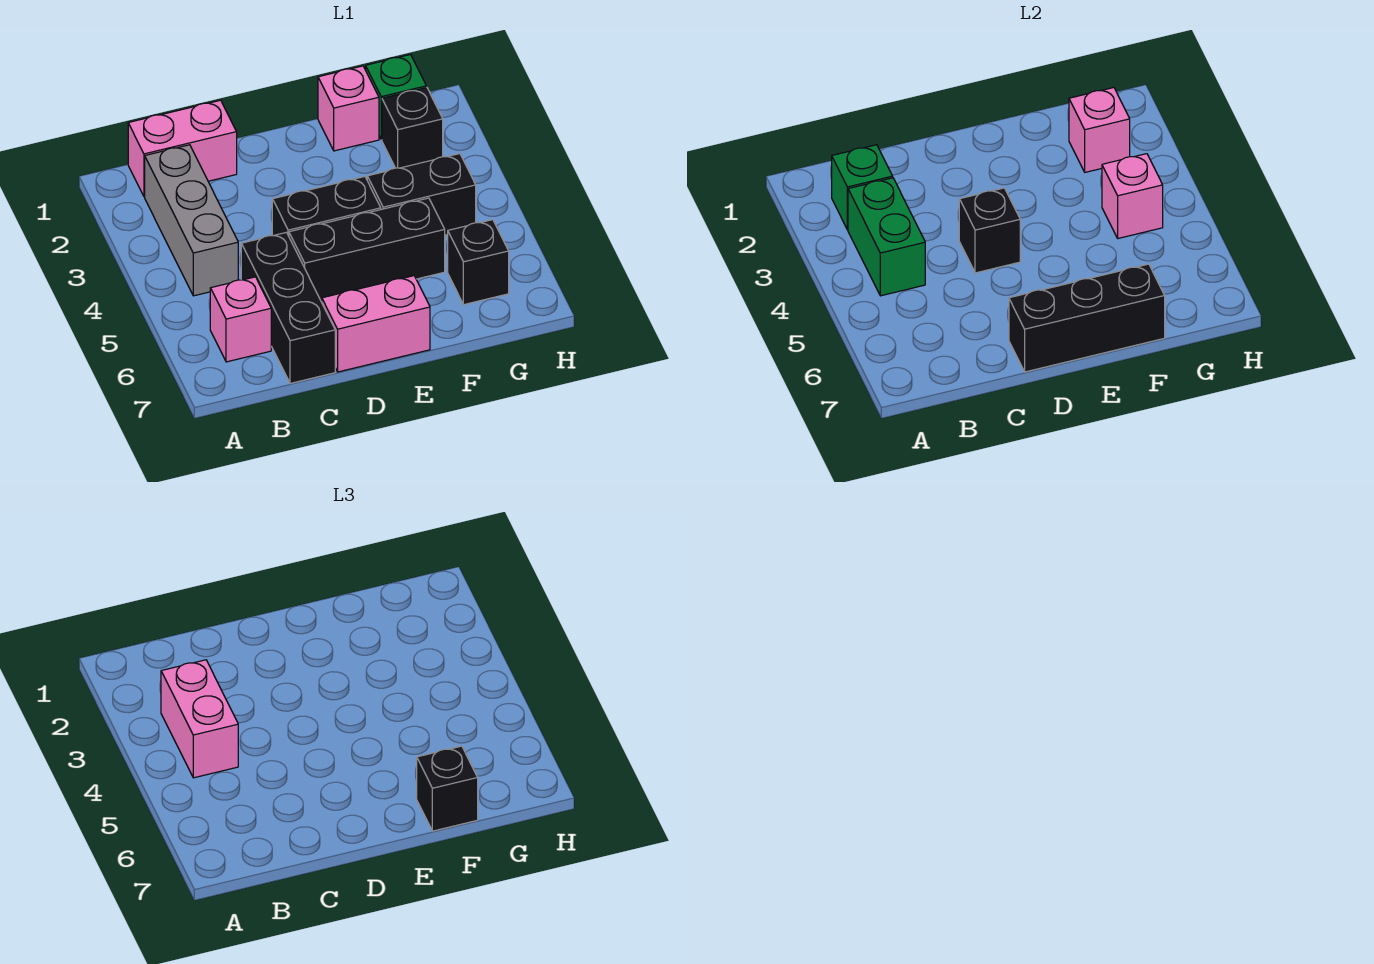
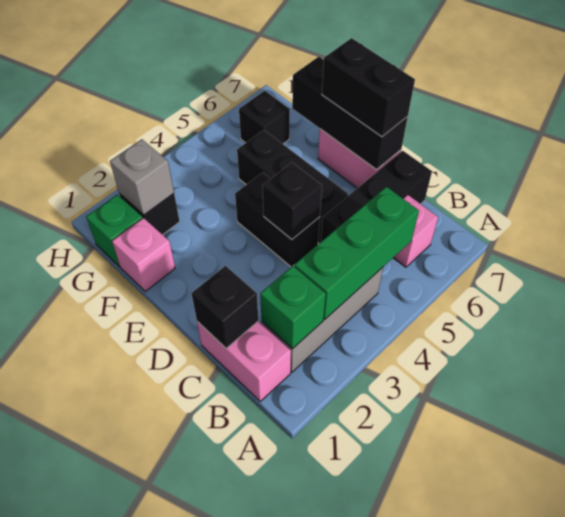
green 1x2 brick [848,178,925,296] -> green 1x3 brick [294,187,419,319]
pink 1x2 brick [161,660,238,778] -> none
black 1x2 brick [367,154,476,235] -> black 1x2 brick moved to [322,38,415,137]
black 1x1 brick [417,746,478,831] -> black 1x1 brick moved to [192,266,258,349]
pink 1x1 brick [1069,88,1130,172] -> grey 1x1 brick [110,139,174,215]
pink 1x1 brick [1102,154,1163,238] -> none

